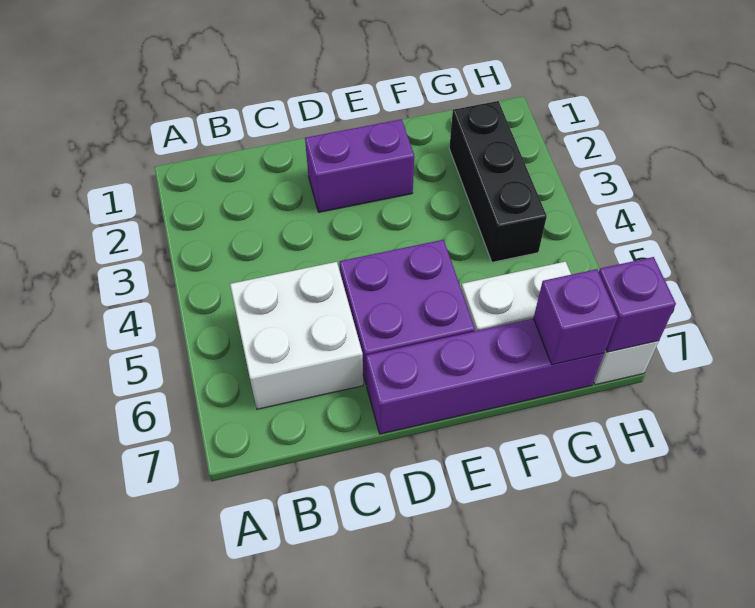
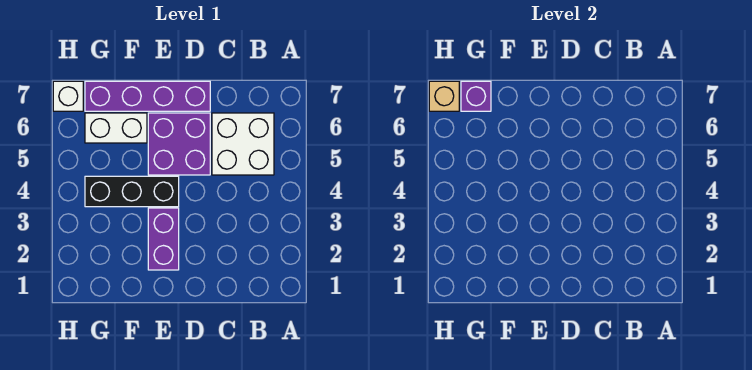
purple 1x2 brick [305,119,414,212] -> purple 1x2 brick turned to [148,208,179,270]
black 1x3 brick [449,101,547,262] -> black 1x3 brick turned to [85,176,179,207]
purple 1x1 brick [599,257,676,352] -> tan 1x1 brick [429,81,459,111]

